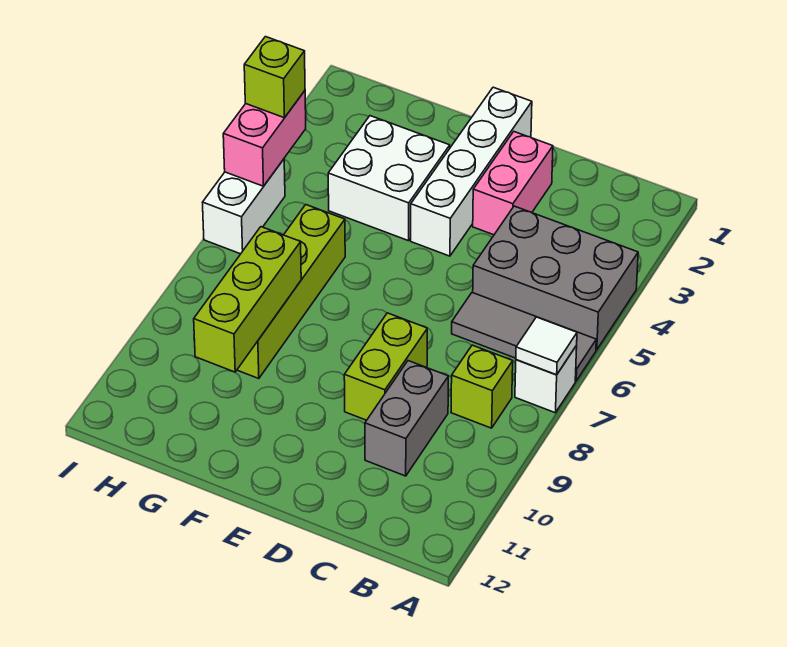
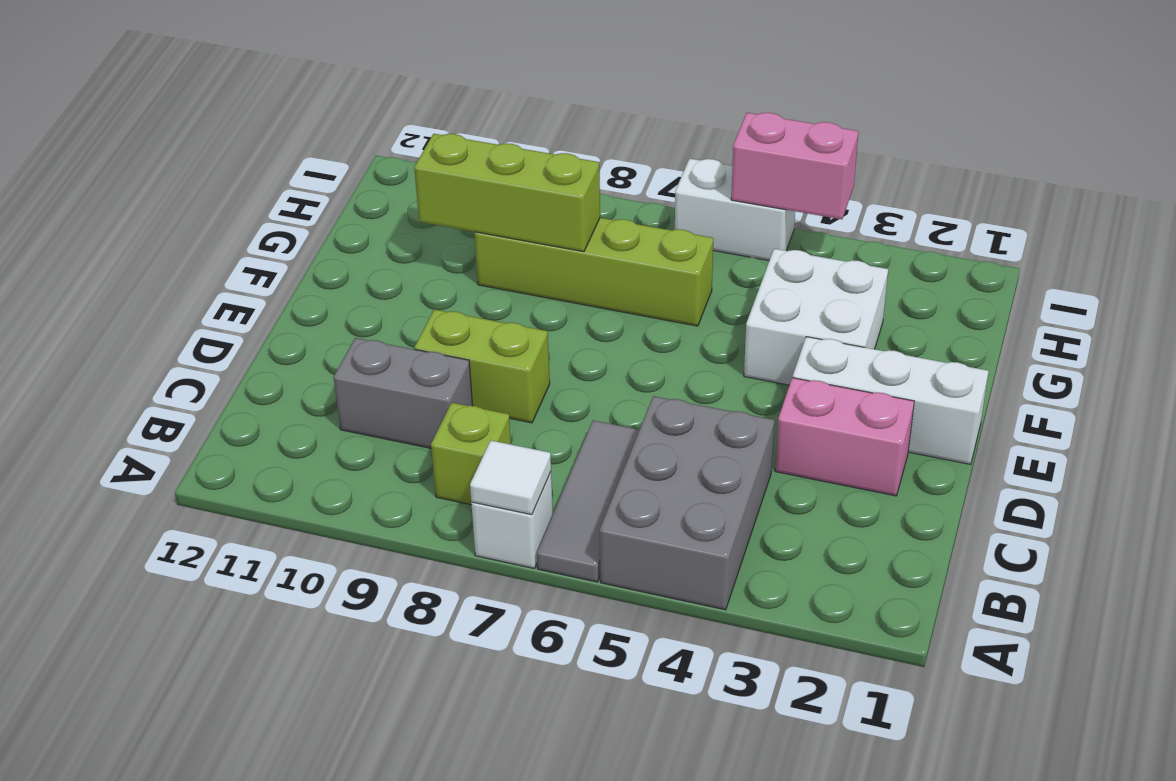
white 1x4 brick [411,87,532,256] -> white 1x3 brick [793,337,989,464]
lime 1x1 brick [244,37,305,118] -> none

